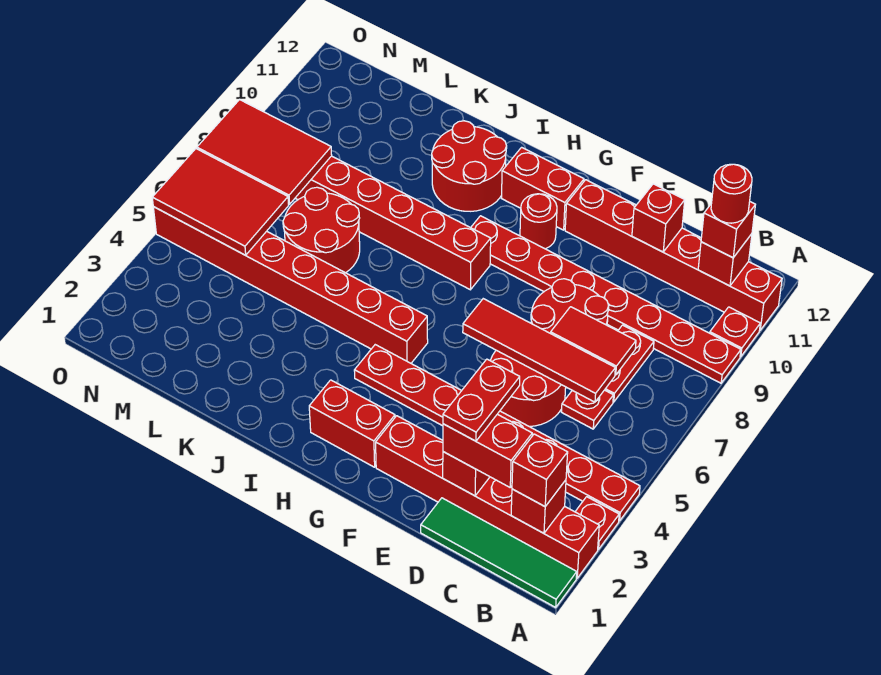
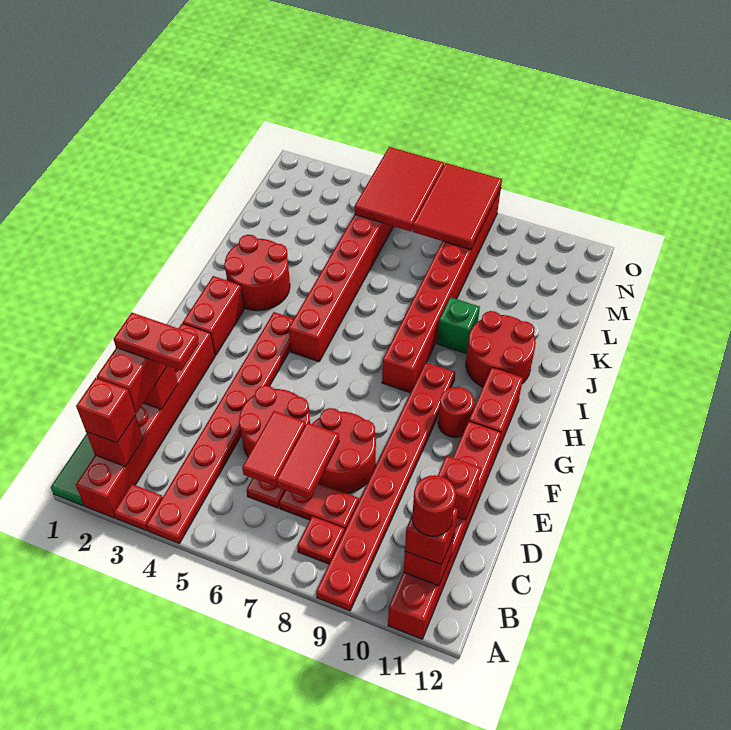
red 1x1 plate [710,307,760,357] -> red 1x1 plate moved to [297,516,344,564]
red 1x4 tile [463,299,615,402] -> red 1x2 tile [242,411,306,486]
none -> green 1x1 brick [437,297,480,353]
red 2x2 round brick [283,187,360,273] -> red 2x2 round brick moved to [224,235,290,311]

